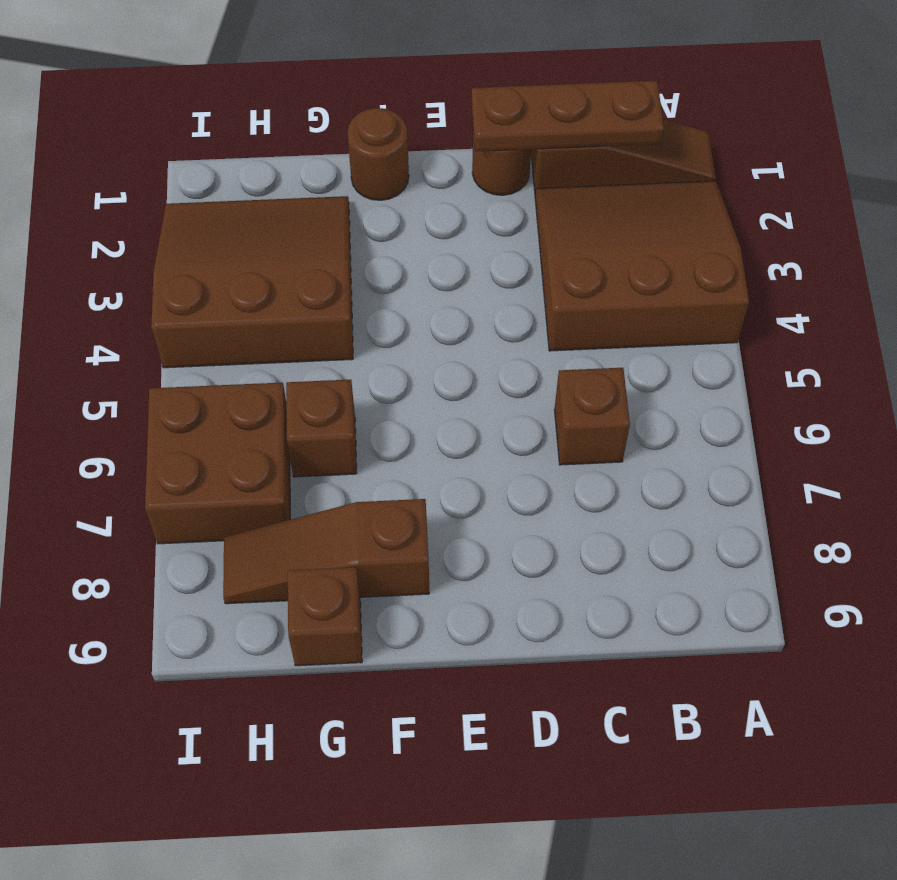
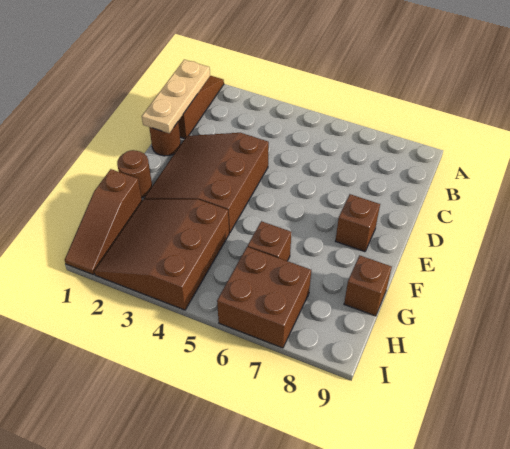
brown 3x3 slope [535,181,749,351] -> brown 3x3 slope moved to [144,133,269,233]
brown 1x3 plate [472,81,664,151] -> tan 1x3 plate [142,60,210,133]
brown 1x1 brick [554,368,630,465] -> brown 1x1 brick moved to [335,194,380,252]
brown 1x3 slope [223,499,429,604] -> brown 1x3 slope moved to [65,169,142,275]

